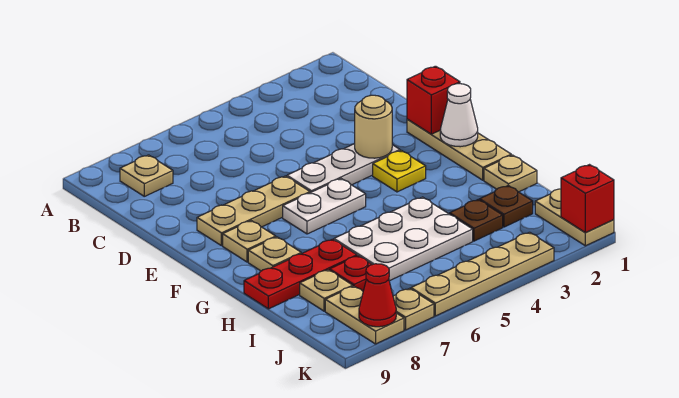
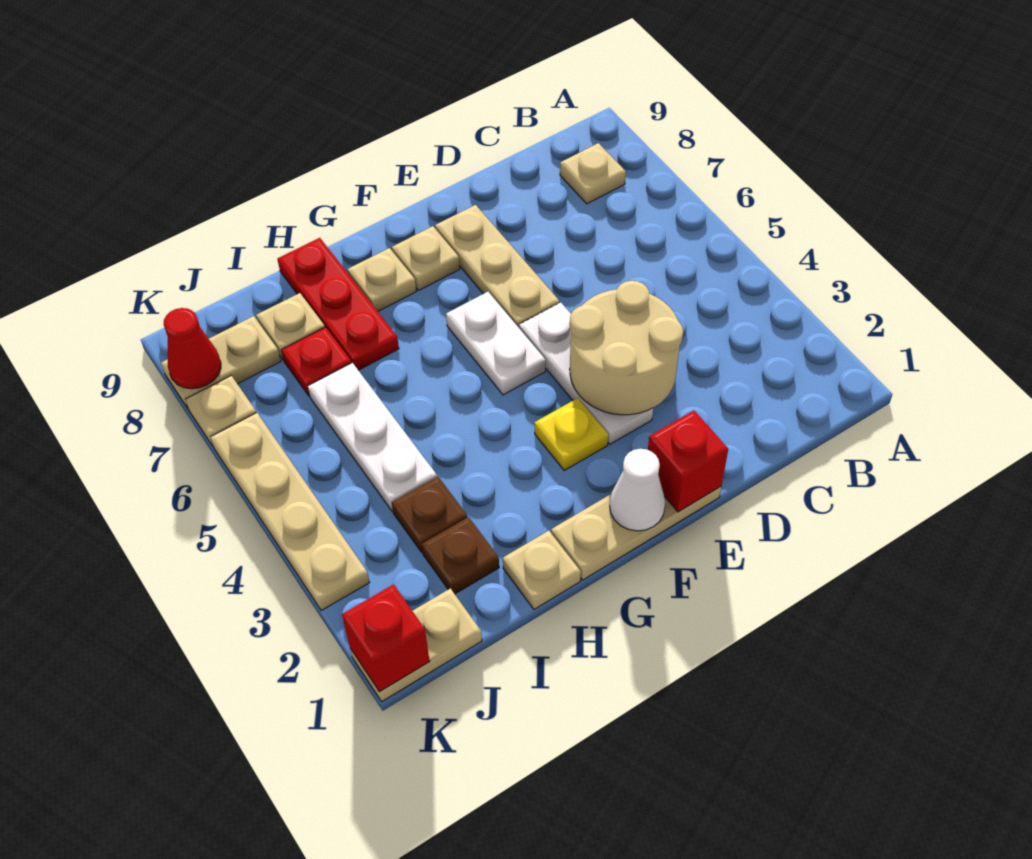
tan 1x1 round brick [355,95,392,158] -> tan 2x2 round brick [570,281,683,415]
white 2x3 plate [334,197,473,281] -> white 1x3 plate [308,363,437,511]

